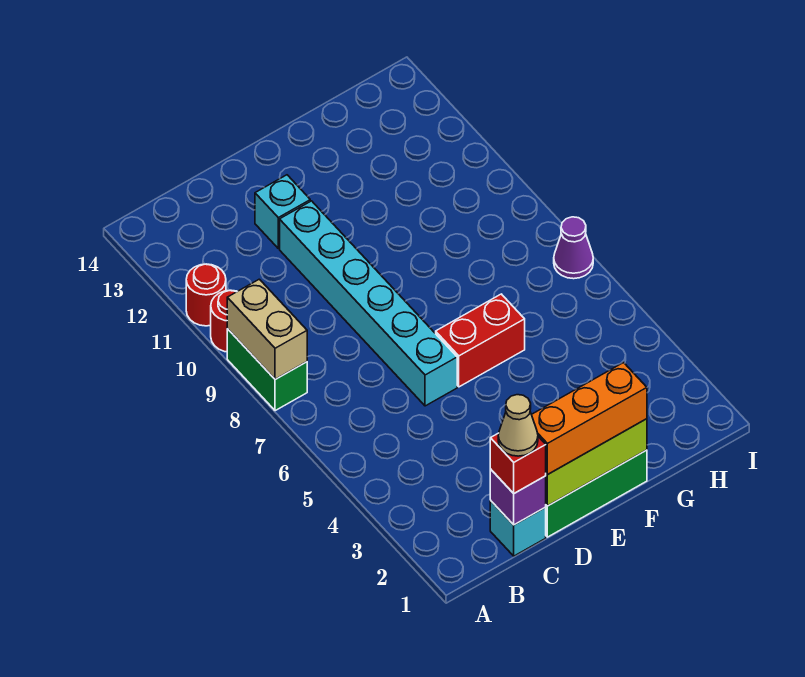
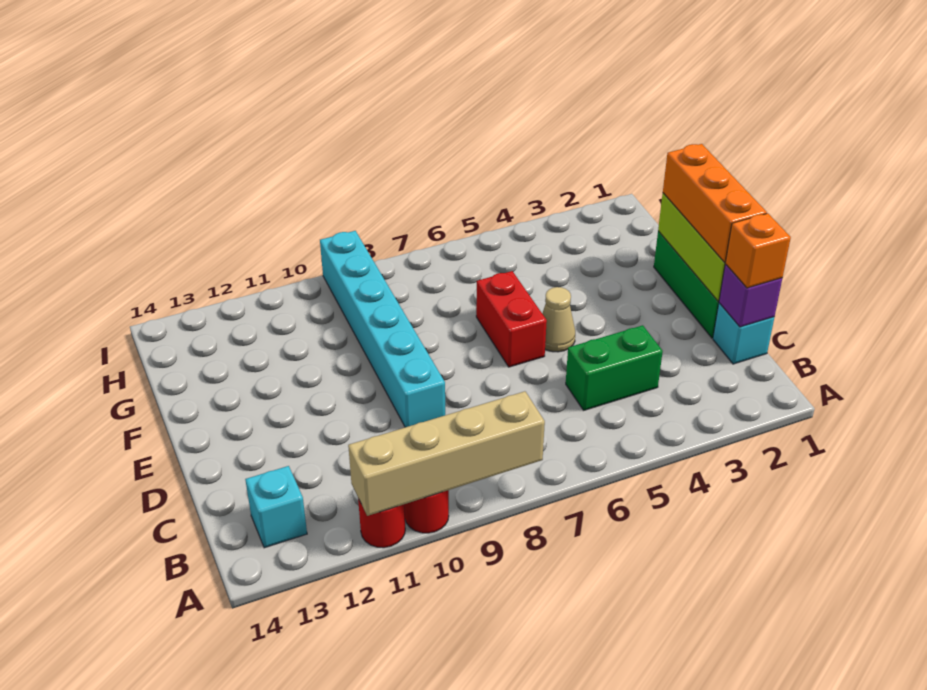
green 1x2 brick [227,329,307,411] -> green 1x2 brick moved to [566,325,663,410]
tan 1x2 brick [227,279,307,379] -> tan 1x4 brick [348,391,545,516]
red 1x1 brick [490,433,546,493] -> orange 1x1 brick [725,213,791,288]
tan 1x1 cone [498,395,538,456] -> tan 1x1 cone moved to [542,287,575,352]
cyan 1x6 brick [280,201,457,406] -> cyan 1x6 brick turned to [320,231,445,427]
cyan 1x1 brick [255,175,310,248] -> cyan 1x1 brick moved to [245,466,307,548]
purple 1x1 cone [554,217,593,279] -> none

